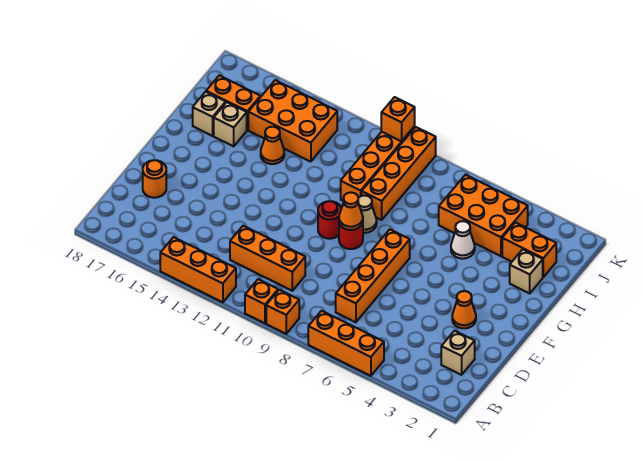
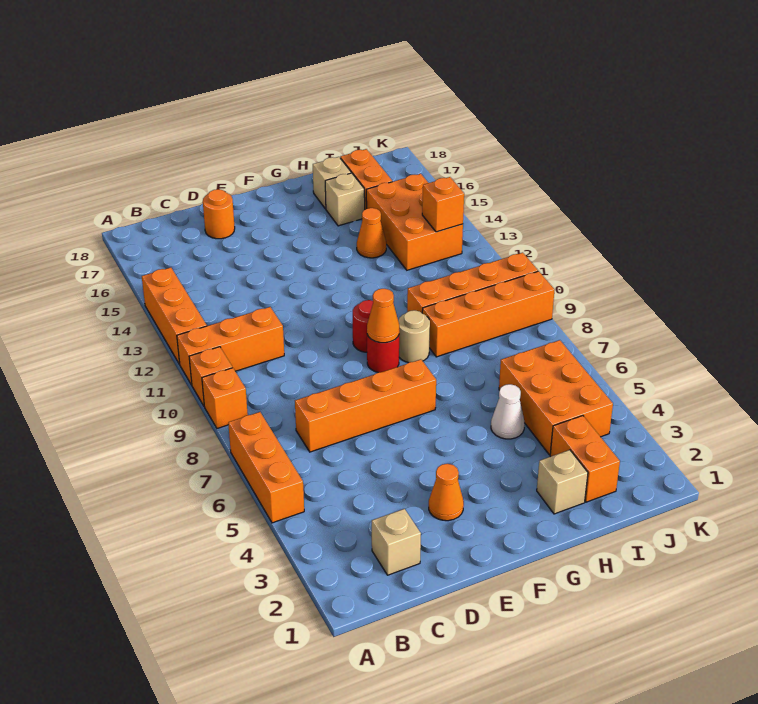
orange 1x3 brick [230,226,305,291] -> orange 1x3 brick turned to [177,307,284,385]
tan 1x1 cone [358,195,377,233] -> tan 1x1 round brick [398,310,430,363]
orange 1x1 brick [381,97,415,141] -> orange 1x1 brick moved to [422,177,464,232]

